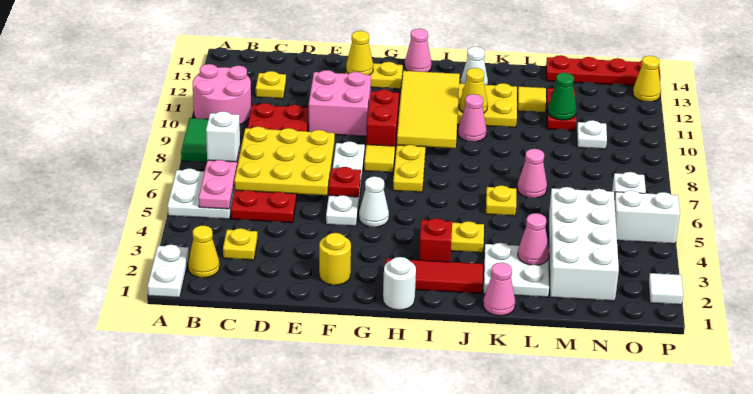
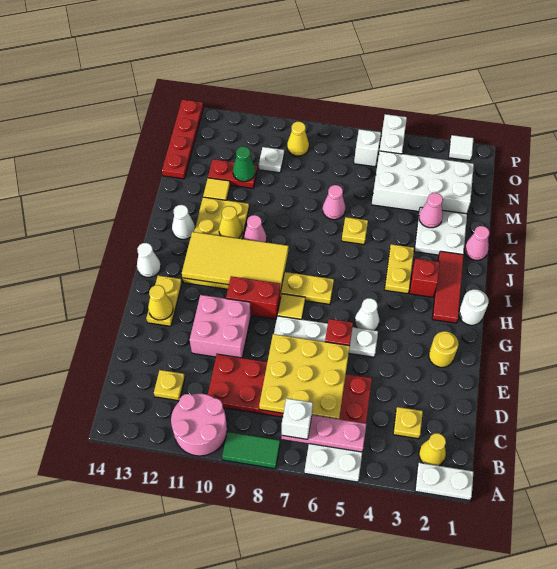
pink 1x1 cone [405,29,432,72] -> white 1x1 cone [137,243,161,277]
yellow 1x1 cone [633,56,661,102] -> yellow 1x1 cone moved to [287,122,309,156]

